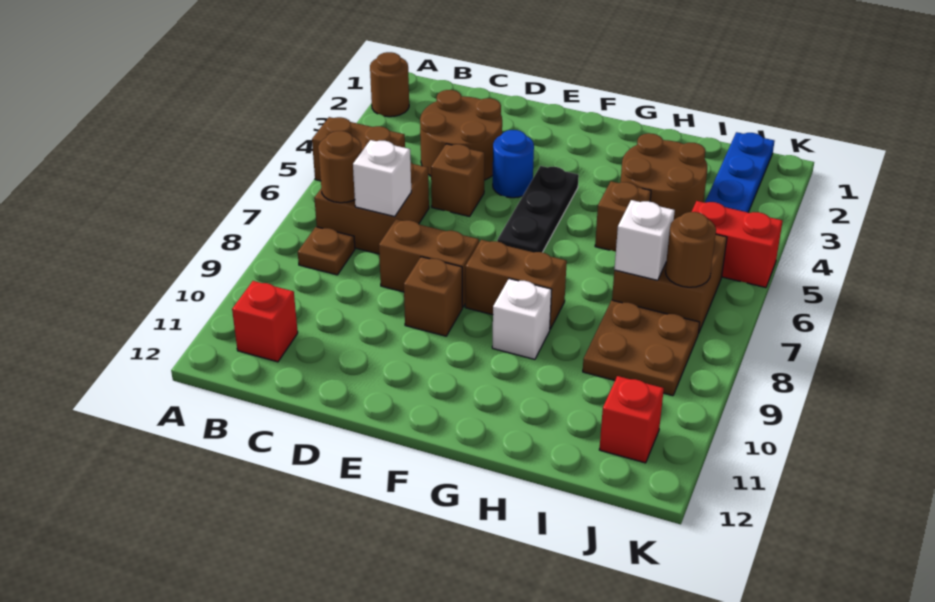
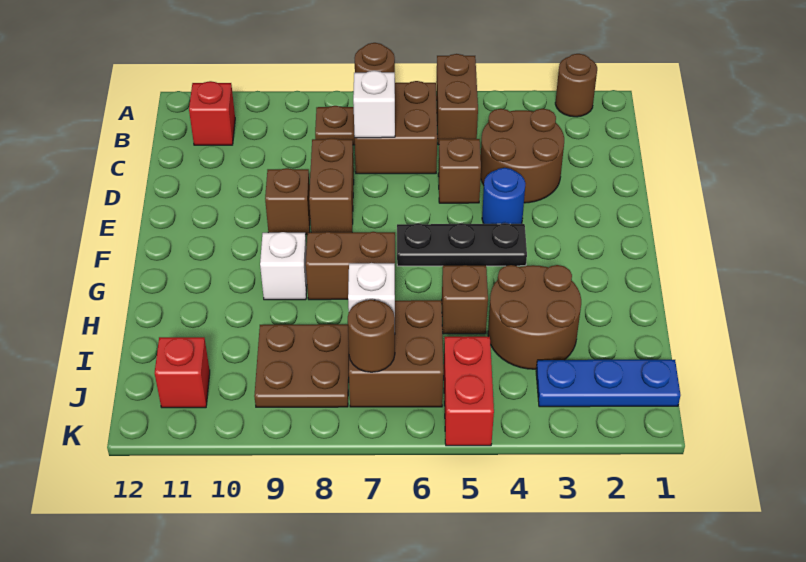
brown 1x2 brick [465,240,567,329] -> brown 1x2 brick turned to [306,232,395,300]

